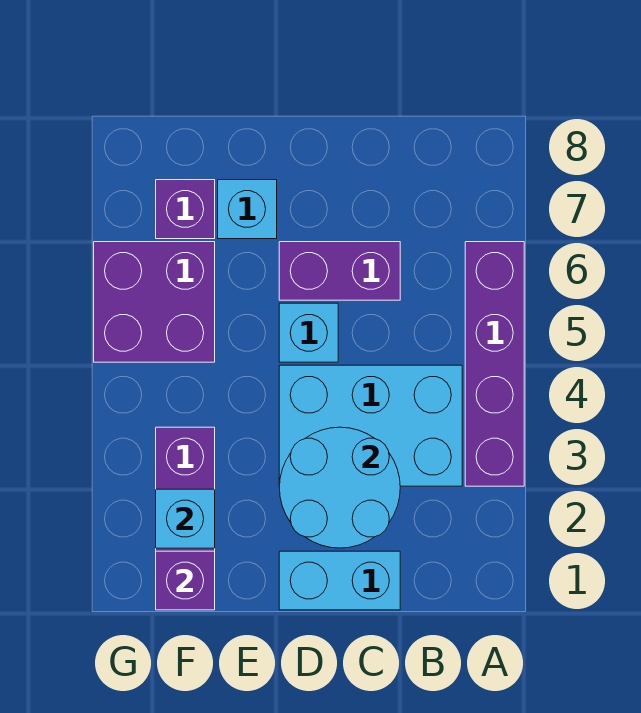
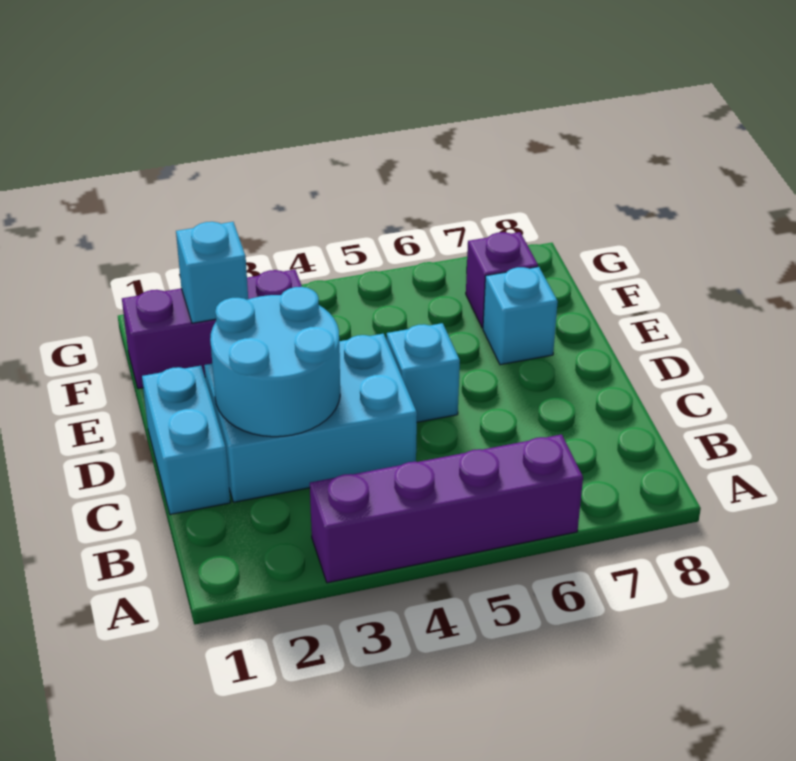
cyan 2x3 brick [279,365,462,486] -> cyan 2x3 brick turned to [204,334,417,502]
purple 1x2 brick [279,242,400,300] -> none
purple 1x1 brick [156,551,215,610] -> none
purple 2x2 brick [94,242,215,362] -> none

